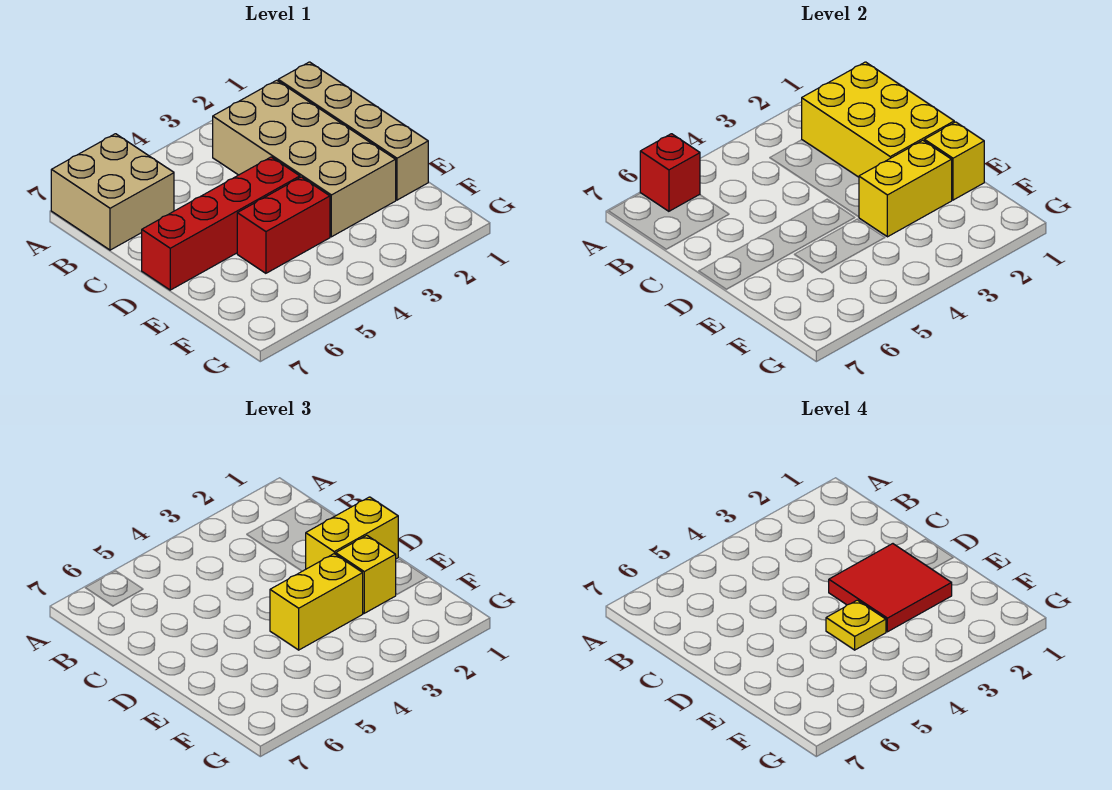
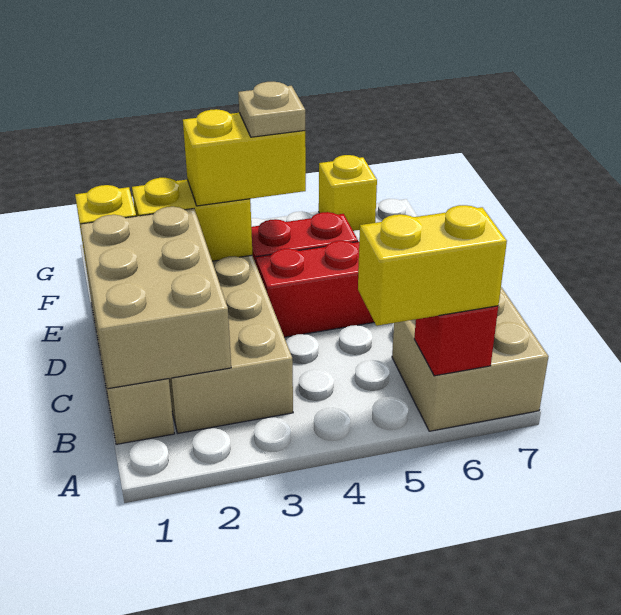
yellow 2x3 brick [802,62,954,177] -> tan 2x3 brick [80,207,231,389]
yellow 1x2 brick [306,497,398,569] -> yellow 1x2 brick moved to [358,205,507,326]
red 2x2 tile [829,544,952,632] -> none
yellow 1x1 brick [336,535,396,613] -> yellow 1x1 brick moved to [319,155,377,231]
yellow 1x1 plate [826,600,886,650] -> tan 1x1 plate [238,82,305,137]

